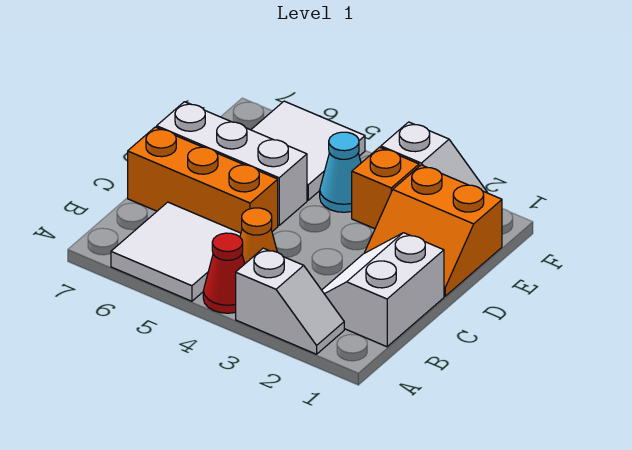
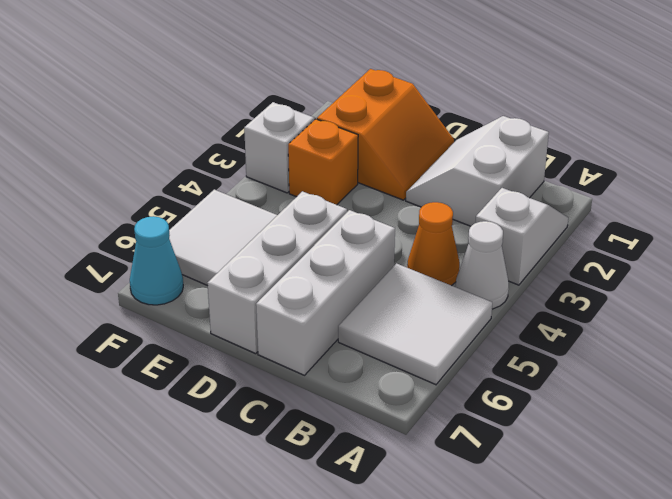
red 1x1 cone [203,233,245,313] -> white 1x1 cone [456,221,509,309]
white 2x2 slope [322,233,444,347] -> white 2x2 slope turned to [406,116,549,226]
orange 1x3 brick [128,127,278,233] -> white 1x3 brick [256,210,395,375]
cyan 1x1 cone [320,132,361,212] -> cyan 1x1 cone moved to [130,216,183,305]

